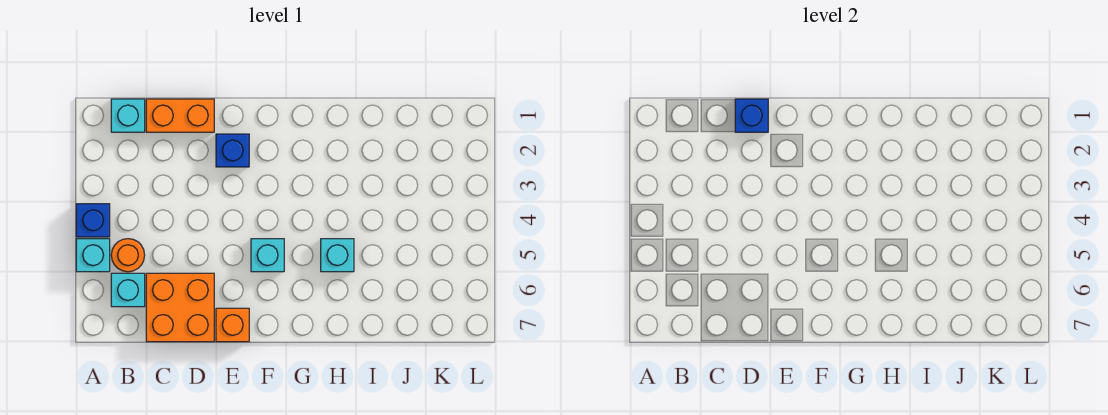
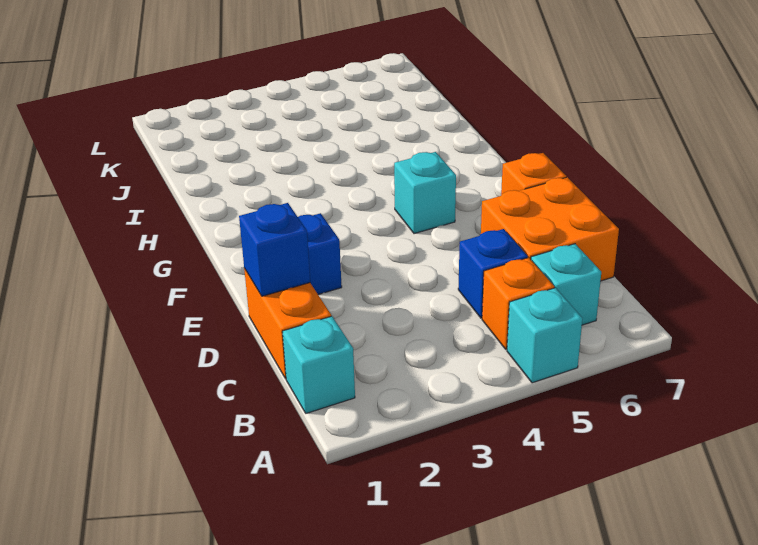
blue 1x1 brick [76,204,110,237] -> blue 1x1 brick moved to [458,229,528,318]
orange 1x1 round brick [111,239,145,272] -> orange 1x1 brick [482,258,554,349]
cyan 1x1 brick [321,239,354,272] -> none

